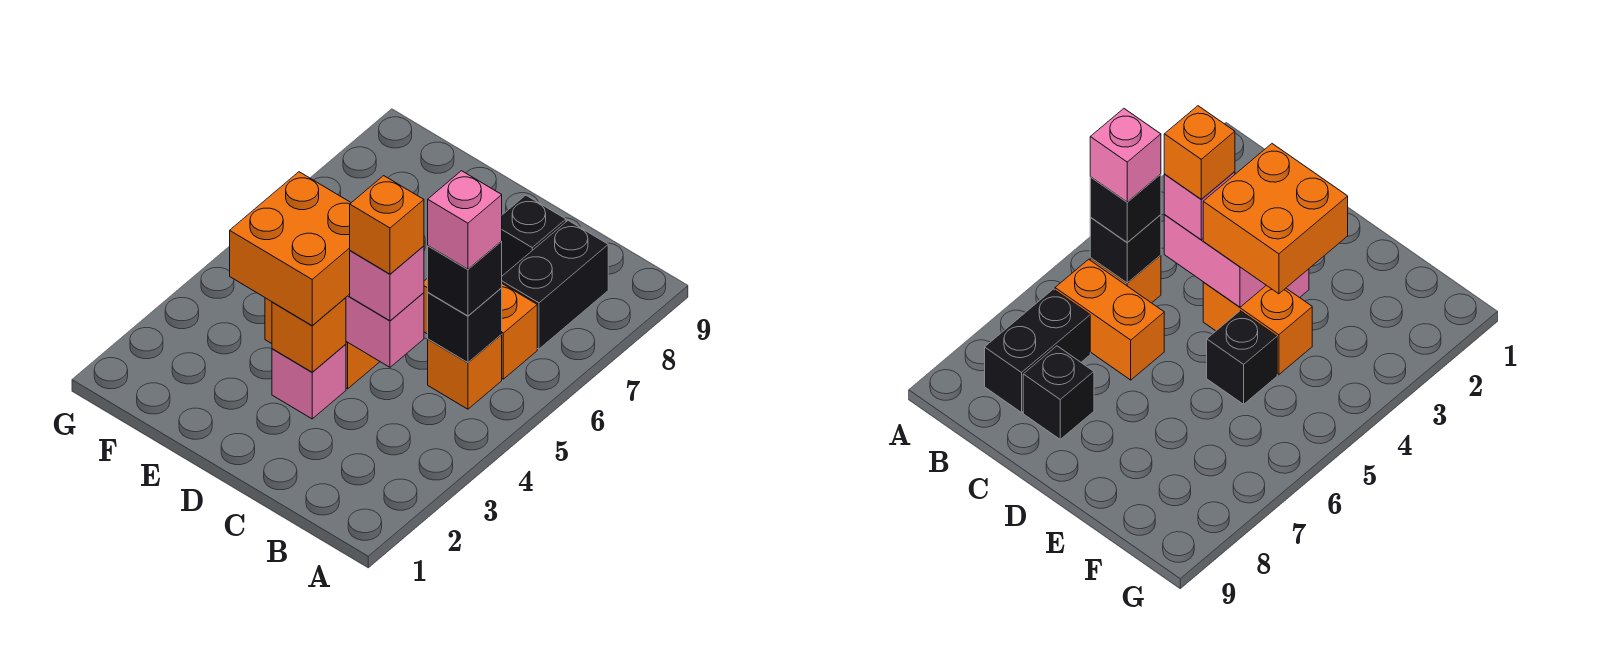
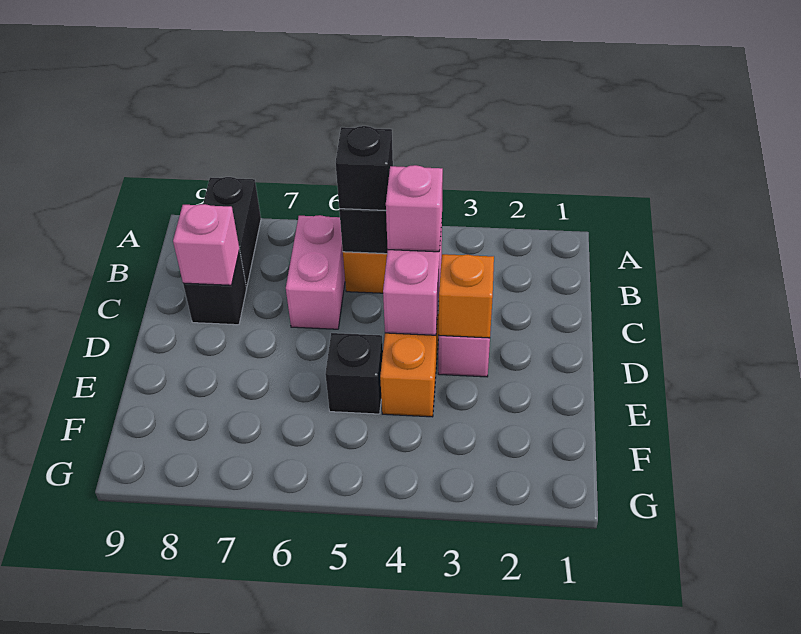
pink 1x1 brick [428,171,502,269] -> pink 1x1 brick moved to [173,204,239,285]
orange 1x2 brick [424,278,537,379] -> pink 1x2 brick [286,215,345,329]
black 1x2 brick [502,221,608,349] -> black 1x2 brick turned to [203,177,261,287]
orange 1x1 brick [350,176,424,274] -> none
orange 2x2 brick [230,172,351,326] -> none

